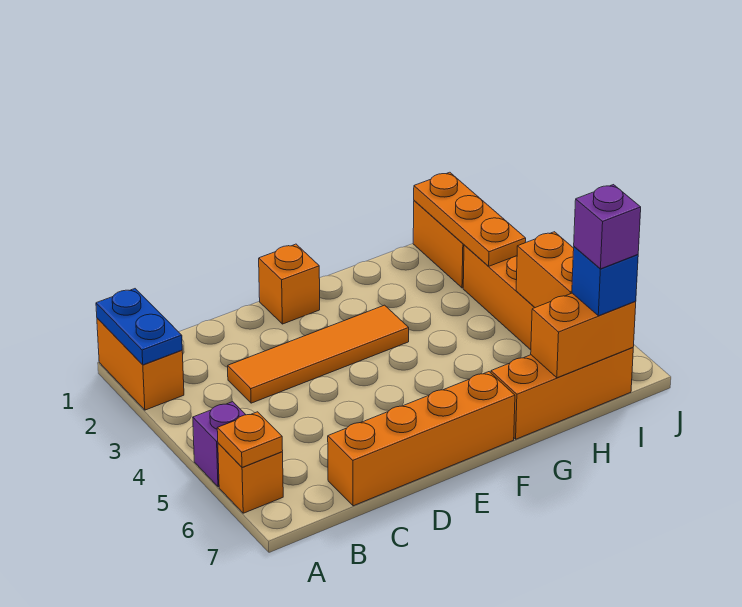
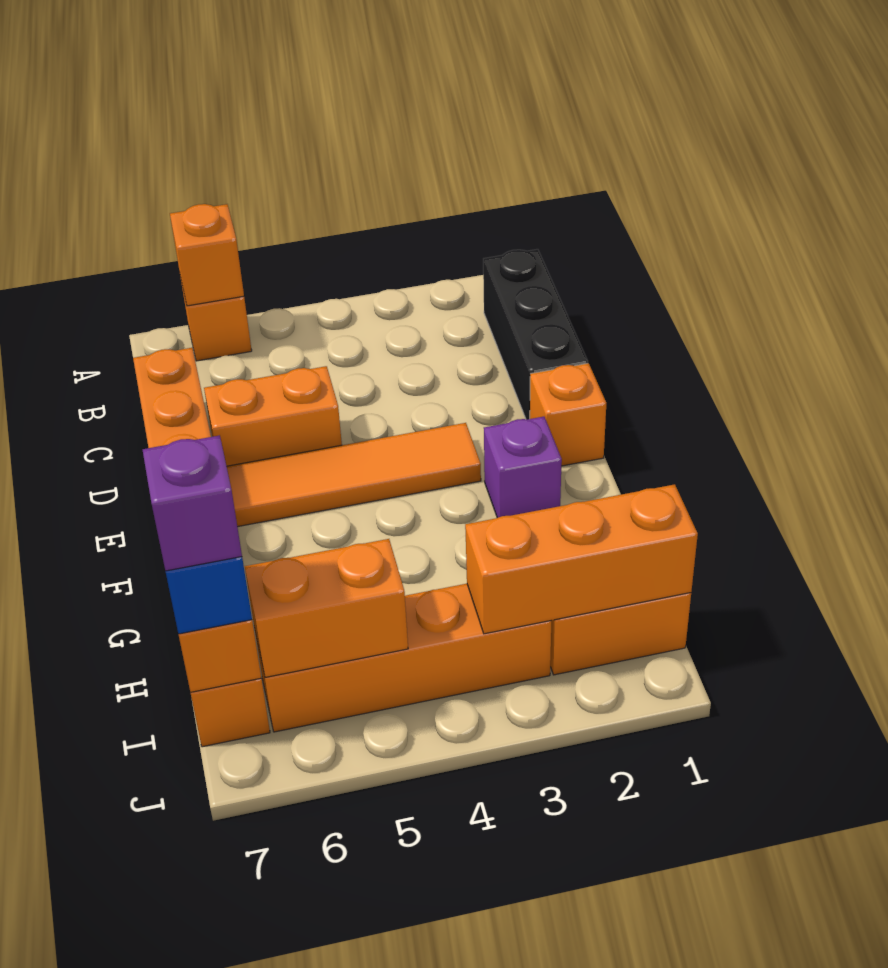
orange 1x2 brick [97,318,184,410] -> orange 1x2 brick moved to [204,366,342,466]
blue 1x2 plate [96,289,182,365] -> none
purple 1x1 brick [193,402,246,487] -> purple 1x1 brick moved to [484,417,562,518]
orange 1x1 plate [217,412,283,467] -> orange 1x1 brick [170,204,244,306]
none -> black 1x3 brick [483,249,588,420]
orange 1x4 tile [228,305,409,403] -> orange 1x4 tile turned to [227,423,481,527]
orange 1x3 plate [414,172,526,266] -> orange 1x3 brick [465,484,698,634]

